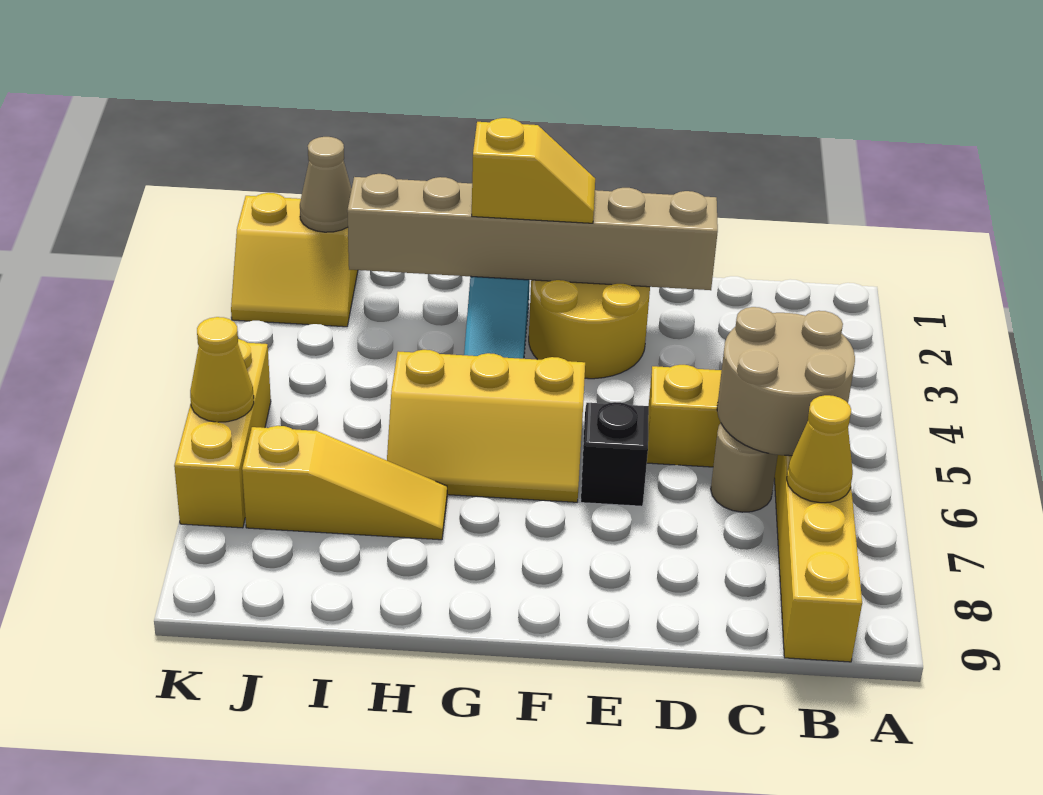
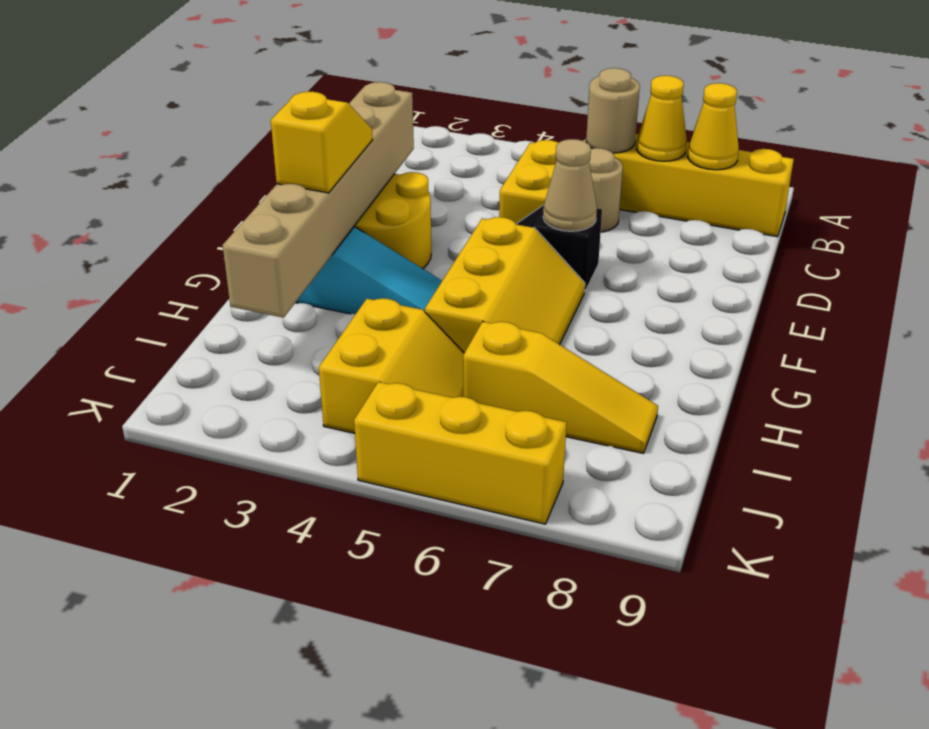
tan 2x2 round brick [717,307,855,456] -> tan 1x1 round brick [586,68,640,153]
yellow 1x3 slope [242,426,447,540] -> yellow 1x3 slope turned to [463,322,658,453]
yellow 2x2 slope [231,193,358,327] -> yellow 2x2 slope moved to [319,298,464,433]
tan 1x1 cone [300,137,352,232] -> tan 1x1 cone moved to [543,139,597,231]
yellow 1x1 cone [190,317,254,422] -> yellow 1x1 cone moved to [688,83,739,170]

